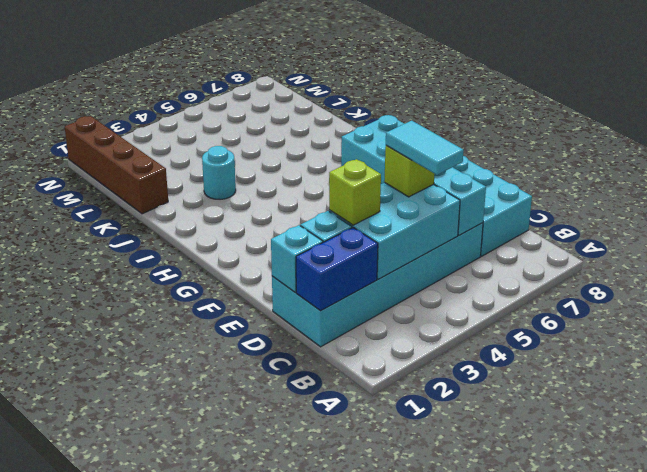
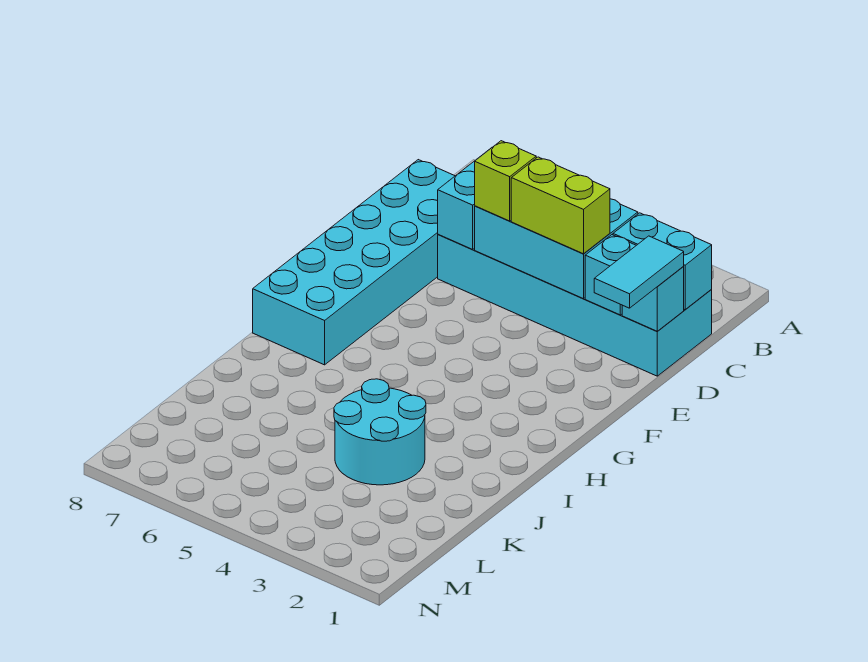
blue 1x2 brick [296,227,378,311] -> cyan 1x2 brick [613,213,712,310]
cyan 1x2 tile [386,121,464,175] -> cyan 1x2 tile moved to [594,236,684,308]
lime 1x1 brick [329,159,381,225] -> lime 1x2 brick [511,157,610,254]
cyan 1x1 round brick [202,146,236,199] -> cyan 2x2 round brick [334,379,426,485]
brown 1x4 brick [65,116,168,214] -> none

